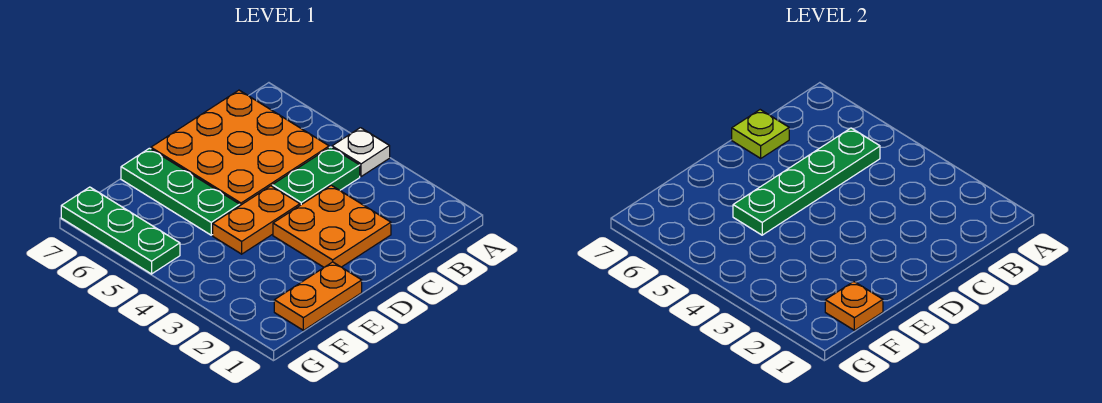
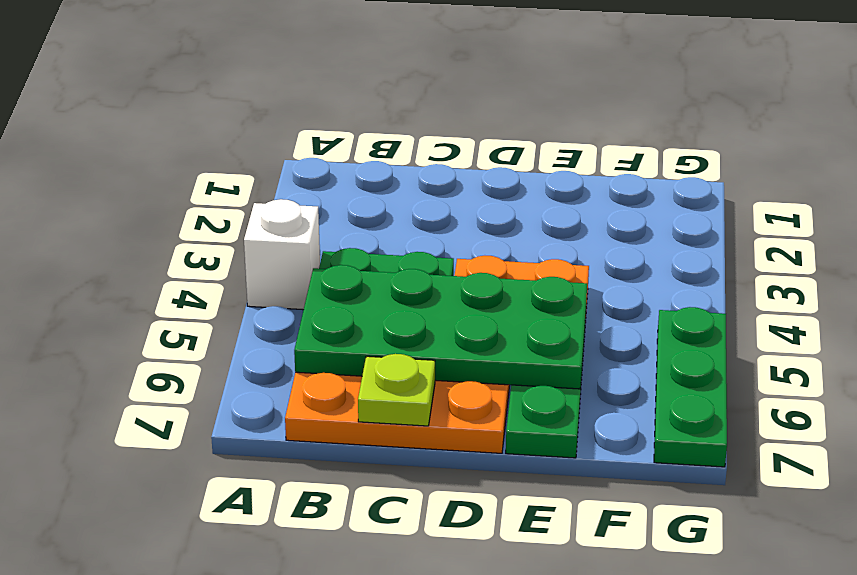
white 1x1 plate [332,128,390,177] -> white 1x1 brick [244,199,320,310]
green 1x4 plate [733,128,880,235] -> green 2x4 plate [294,265,587,389]
orange 2x2 plate [273,185,391,267] -> none
orange 1x2 plate [274,262,362,330] -> none
orange 1x1 plate [825,282,883,330] -> none

